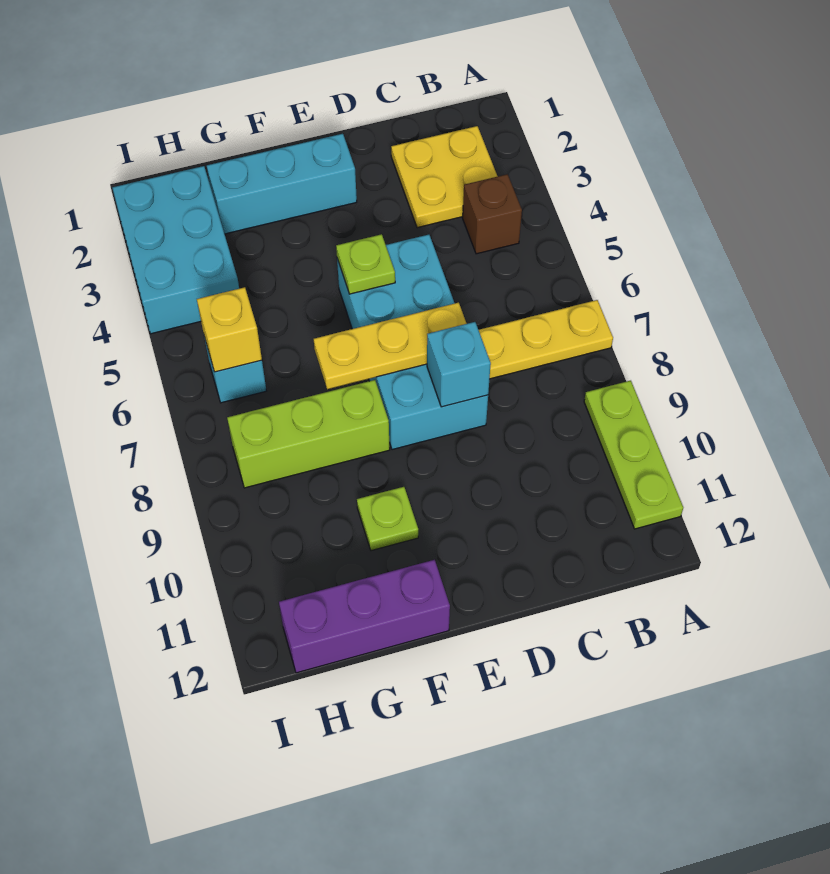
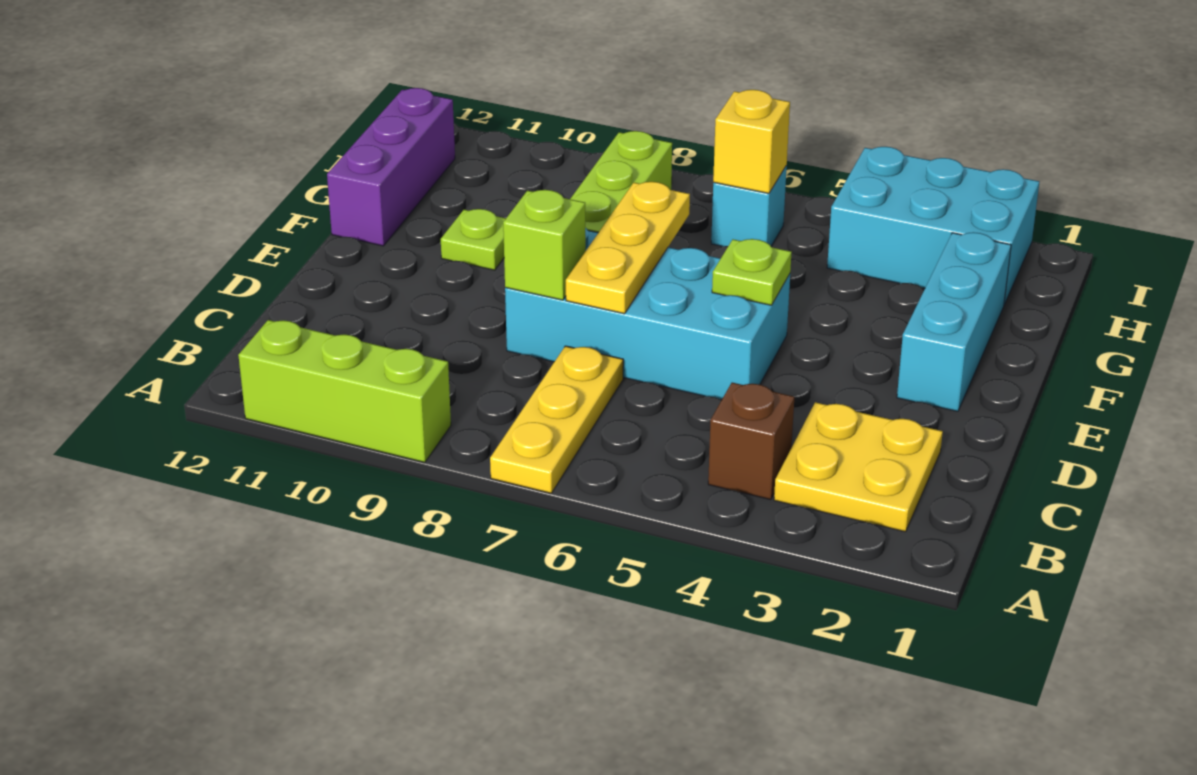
lime 1x3 plate [584,381,683,529] -> lime 1x3 brick [238,320,451,462]
cyan 1x1 brick [427,322,491,407] -> lime 1x1 brick [503,190,586,300]

